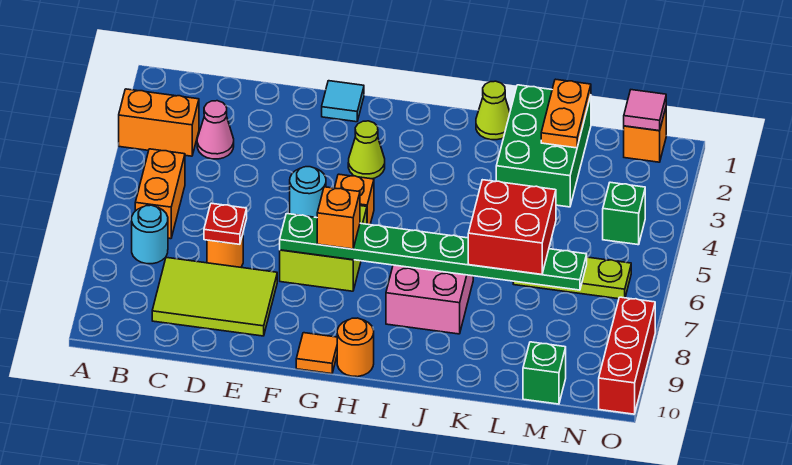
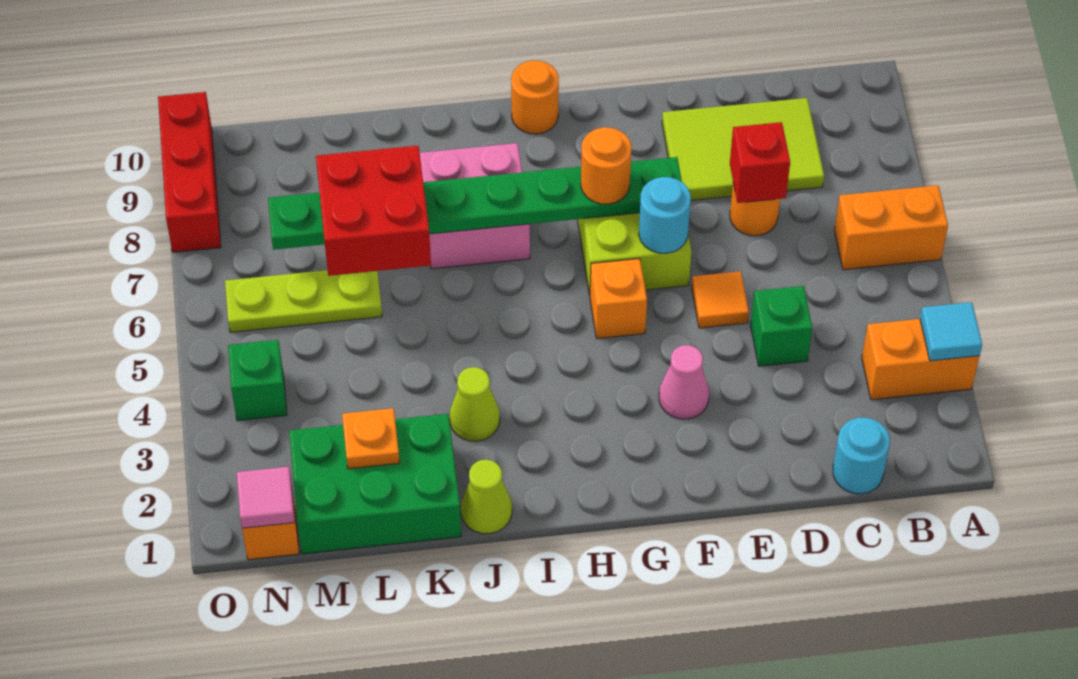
orange 1x2 brick [135,149,185,239] -> orange 1x2 brick turned to [834,185,948,270]
cyan 1x1 round brick [132,205,168,264] -> cyan 1x1 round brick moved to [833,417,890,494]
pink 1x1 cone [197,101,234,159] -> pink 1x1 cone moved to [659,345,709,419]
red 1x1 plate [204,203,247,244] -> red 1x1 brick [730,122,790,203]
cyan 1x1 tile [322,81,364,122] -> cyan 1x1 tile moved to [920,302,982,361]
lime 1x1 cone [348,121,385,179] -> lime 1x1 cone moved to [450,367,500,441]
orange 1x1 brick [317,187,360,249] -> orange 1x1 round brick [581,127,631,204]
orange 1x1 tile [296,333,337,374] -> orange 1x1 tile moved to [692,271,749,328]
green 2x3 brick [496,85,591,207] -> green 2x3 brick turned to [289,414,461,554]
orange 1x2 plate [541,79,591,148] -> orange 1x1 plate [342,408,400,469]
green 1x1 brick [523,342,566,404] -> green 1x1 brick moved to [751,286,812,366]

